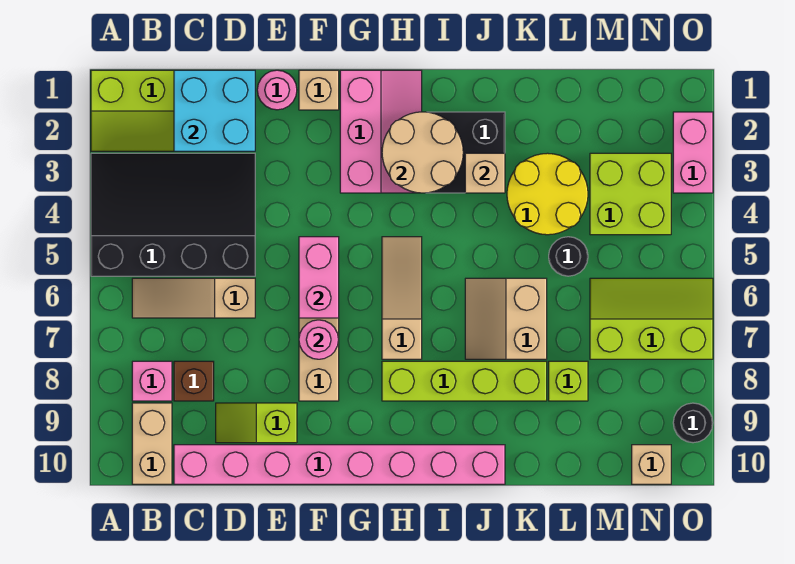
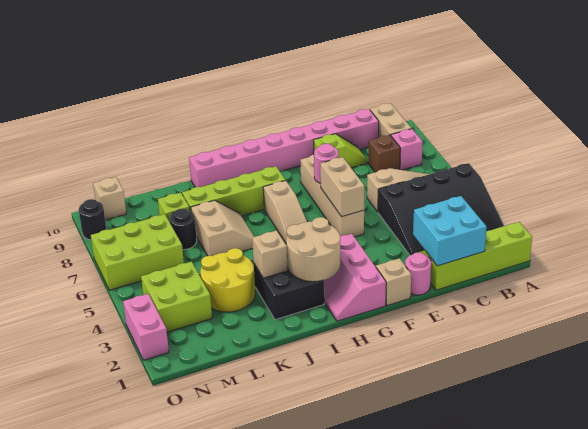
pink 1x2 brick [299,237,339,318] -> tan 1x2 brick [320,157,364,217]
black 1x1 round brick [549,237,588,276] -> black 1x1 round brick moved to [170,209,197,250]
lime 2x3 slope [590,278,713,359] -> lime 2x3 brick [91,214,184,290]

